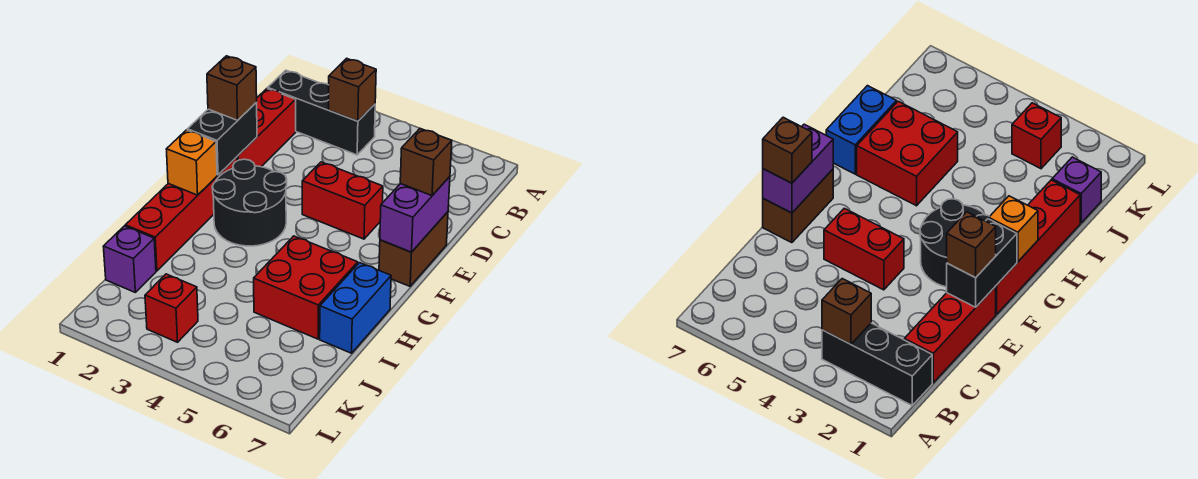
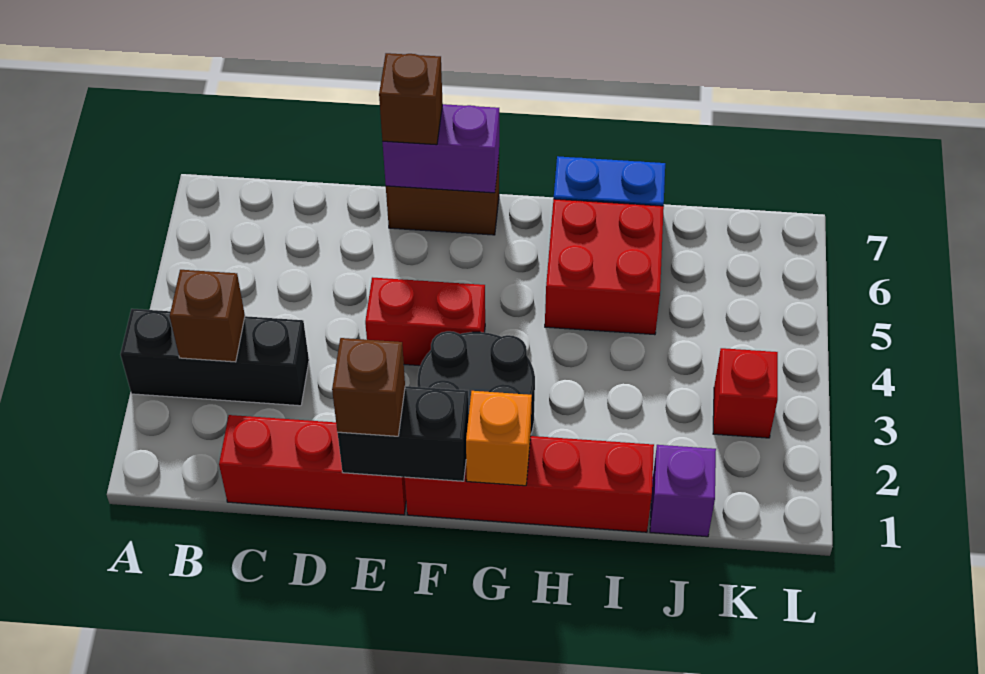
black 1x3 brick [268,70,375,155] -> black 1x3 brick turned to [121,309,309,406]
red 1x2 brick [302,162,383,239] -> red 1x2 brick turned to [365,277,485,366]

